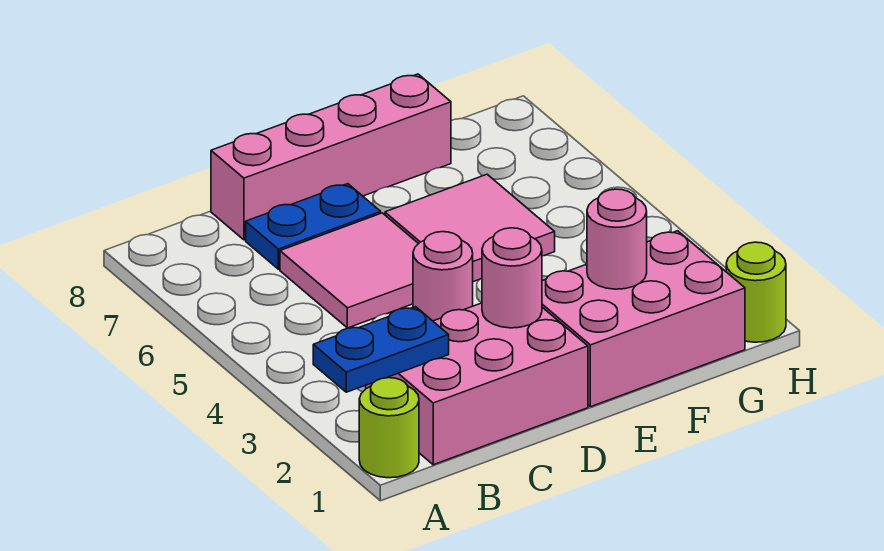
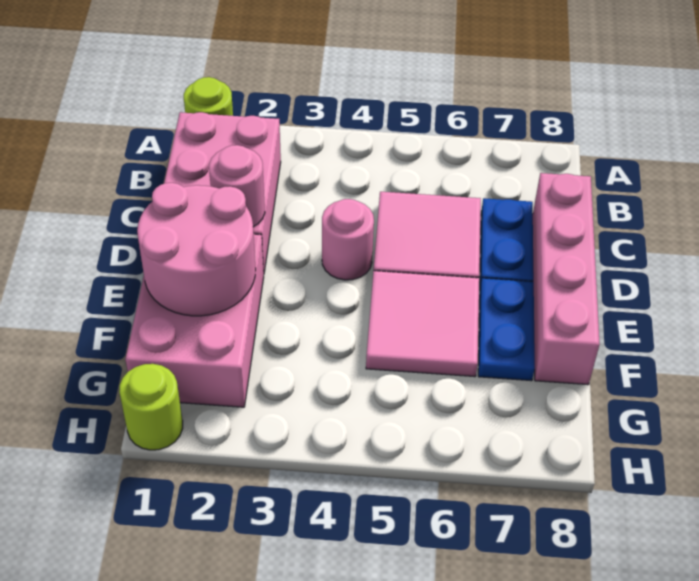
blue 1x2 plate [313,307,449,392] -> blue 1x2 plate moved to [478,278,535,381]
pink 1x1 round brick [587,189,647,289] -> pink 2x2 round brick [137,183,256,316]

